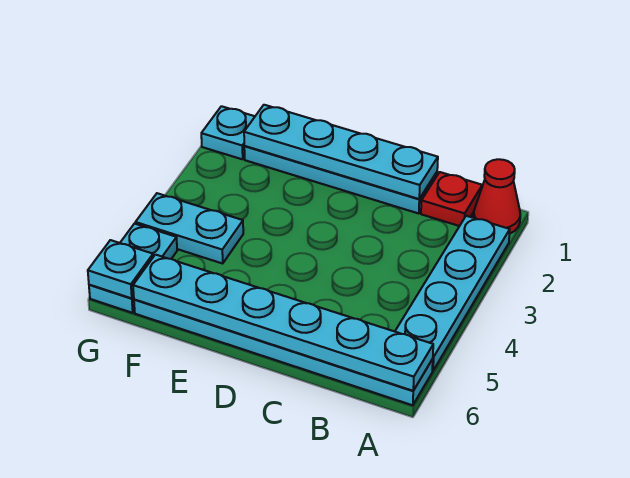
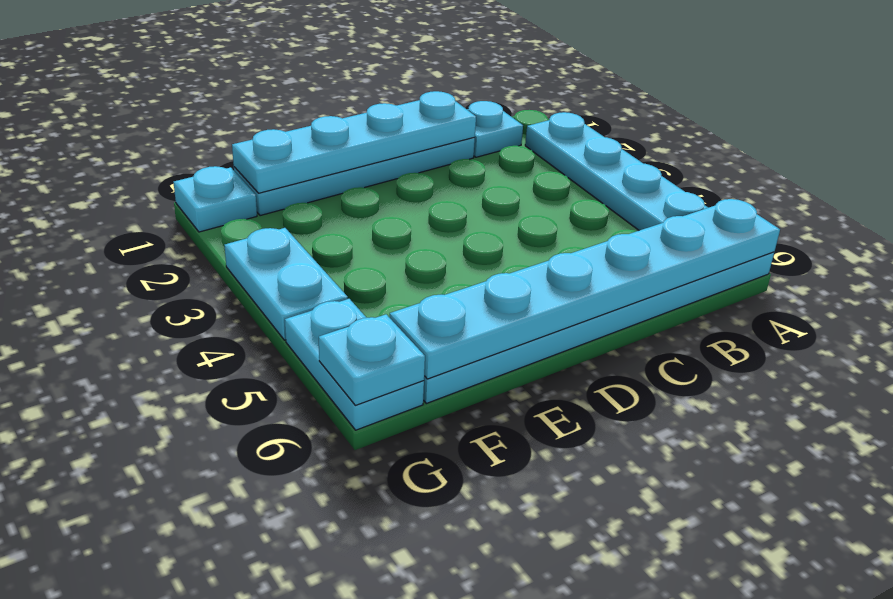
red 1x1 cone [473,159,520,234] -> none
red 1x1 plate [421,172,482,226] -> cyan 1x1 plate [467,101,523,157]
cyan 1x2 plate [135,193,243,263] -> cyan 1x2 plate turned to [224,228,348,340]

